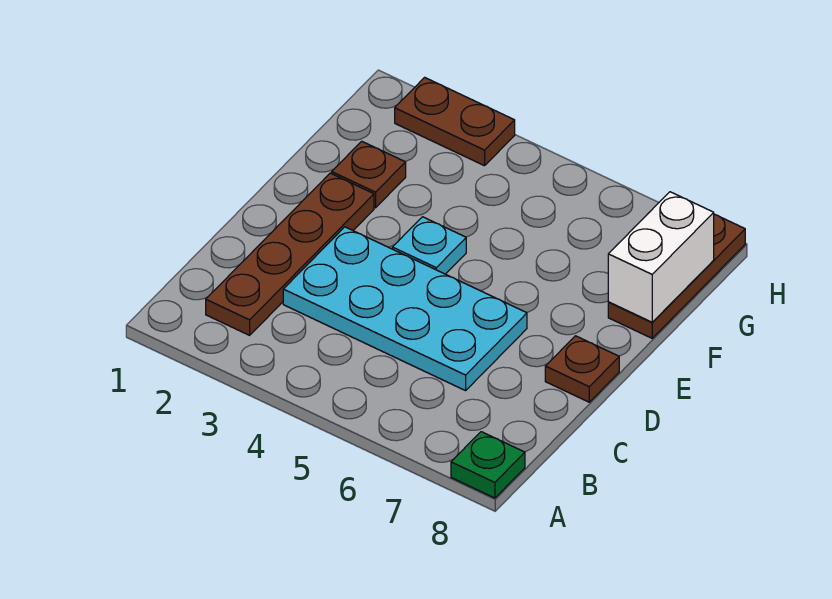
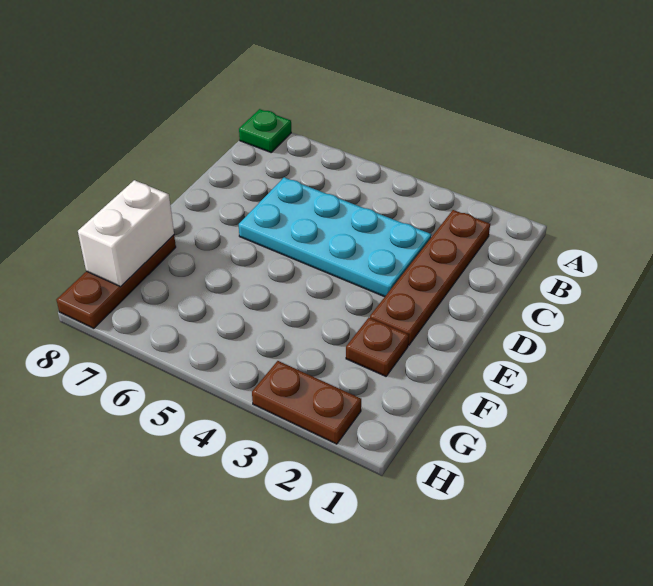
brown 1x1 plate [545,336,619,402] -> none
cyan 1x1 plate [392,217,466,274] -> none

